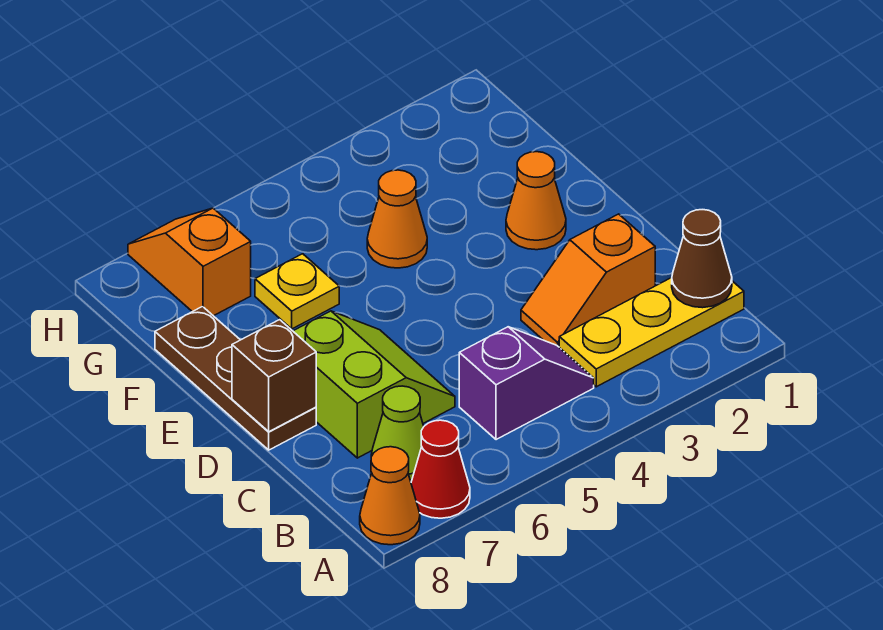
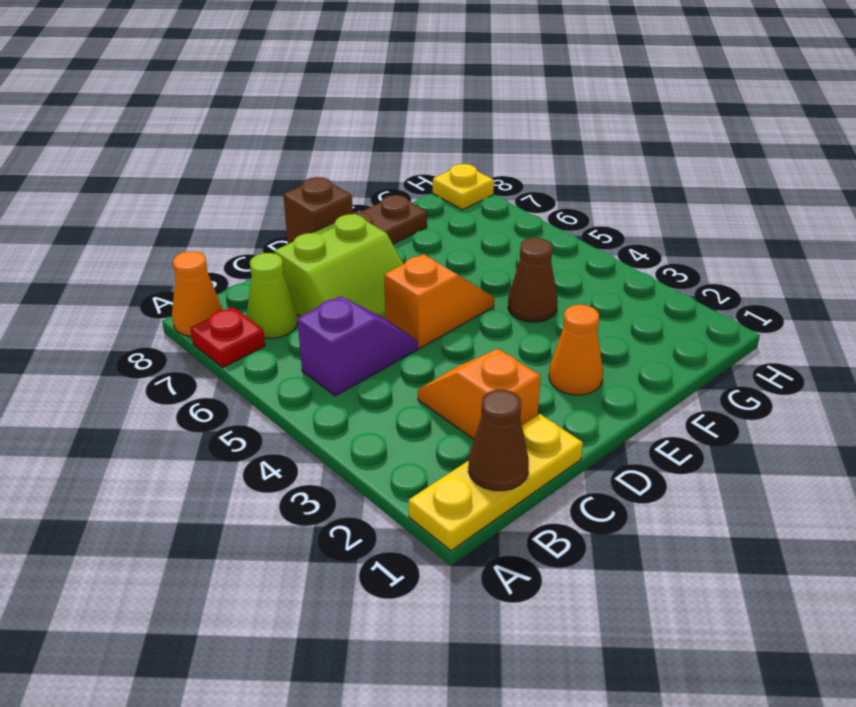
red 1x1 cone [411,420,470,518] -> red 1x1 plate [191,307,265,368]
yellow 1x3 plate [559,278,744,387] -> yellow 1x3 plate turned to [409,414,583,551]
purple 1x2 slope [459,327,594,440] -> purple 1x2 slope turned to [297,296,418,396]
orange 1x1 cone [367,170,427,268] -> brown 1x1 cone [508,238,558,322]
yellow 1x1 plate [255,254,339,329] -> yellow 1x1 plate moved to [433,164,494,210]
orange 1x2 slope [128,208,251,316] -> orange 1x2 slope moved to [384,254,494,348]

